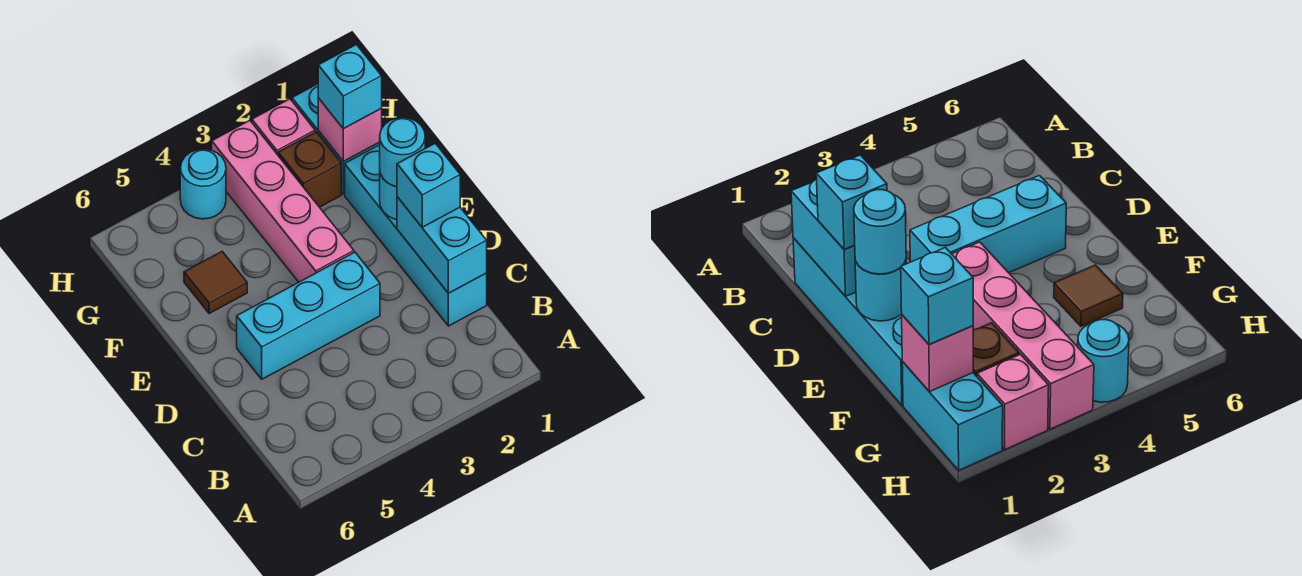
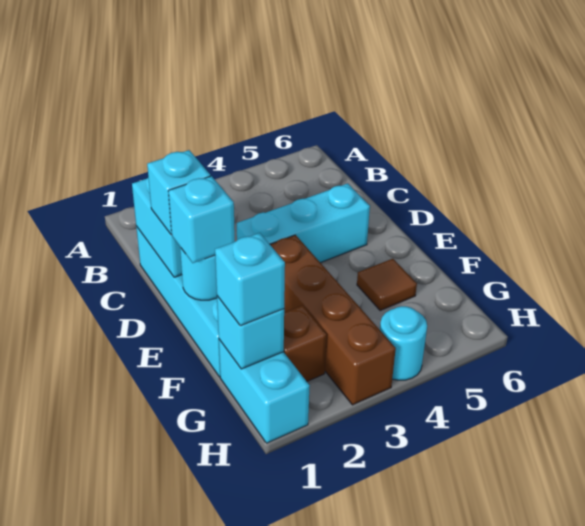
cyan 1x1 round brick [380,117,425,187] -> cyan 1x1 brick [168,176,235,263]
pink 1x4 brick [212,121,354,282] -> brown 1x4 brick [270,235,396,405]
pink 1x1 brick [318,98,382,162] -> cyan 1x1 brick [217,296,284,369]
pink 1x1 brick [252,99,315,155] -> none

